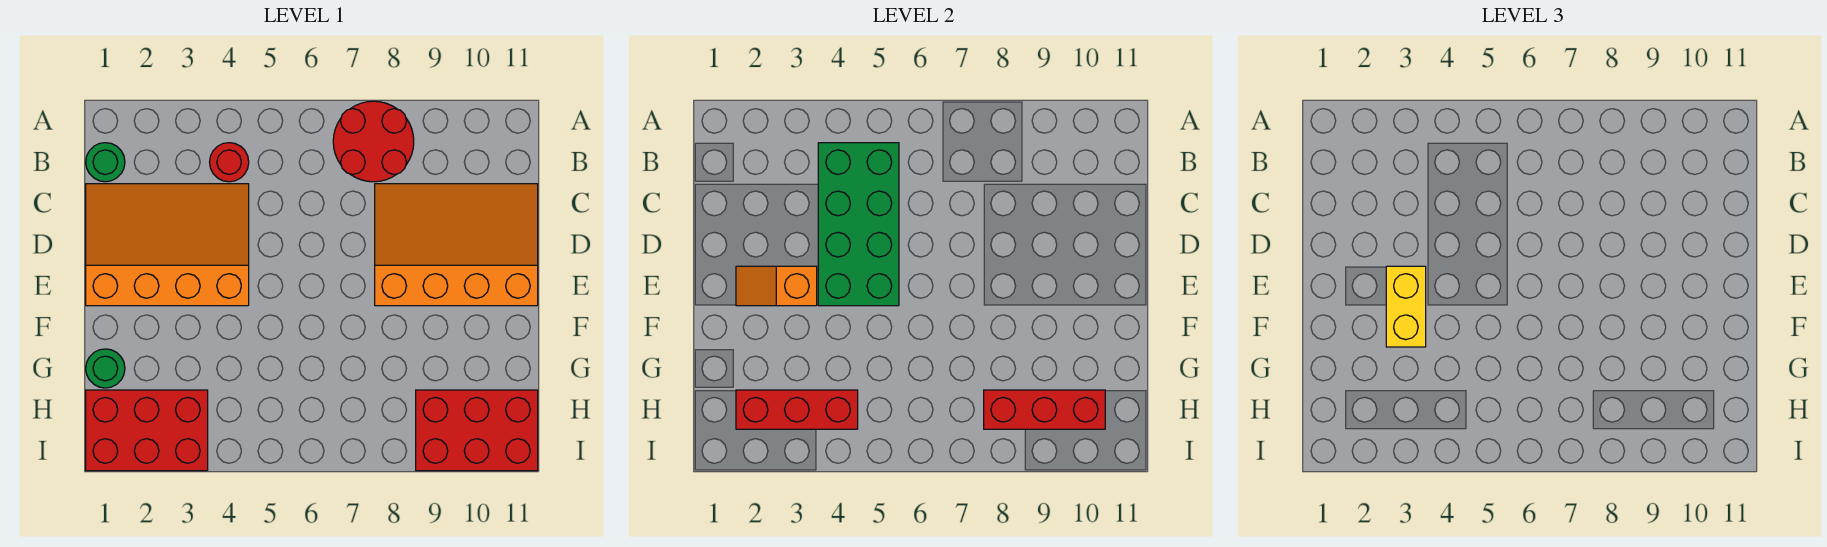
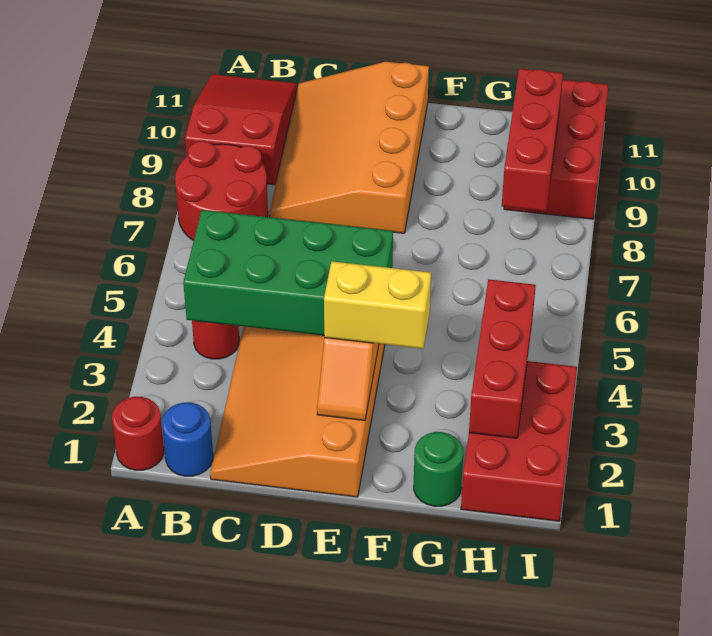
none -> red 1x1 round brick [112,397,164,470]
none -> red 2x3 slope [185,74,297,185]
green 1x1 round brick [86,143,125,182] -> blue 1x1 round brick [162,402,213,476]

